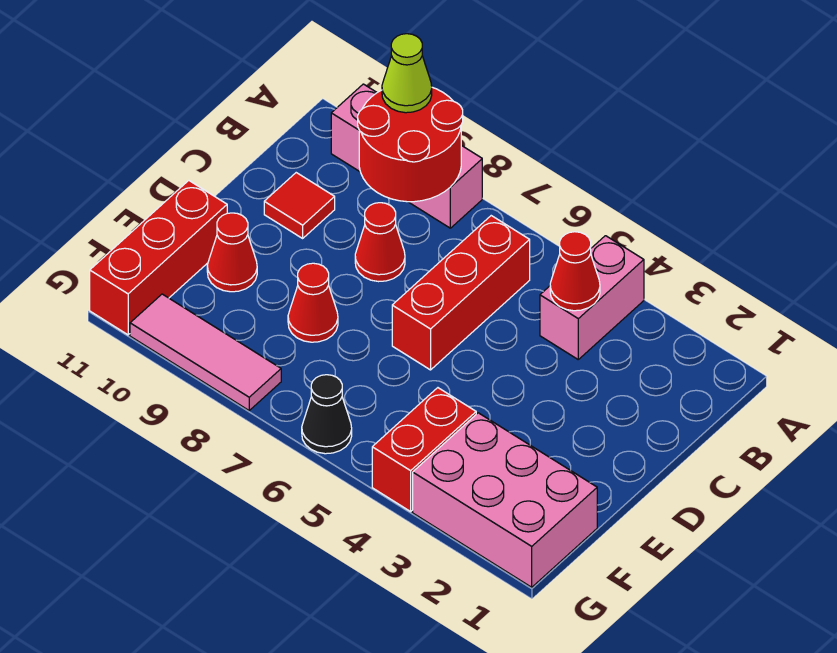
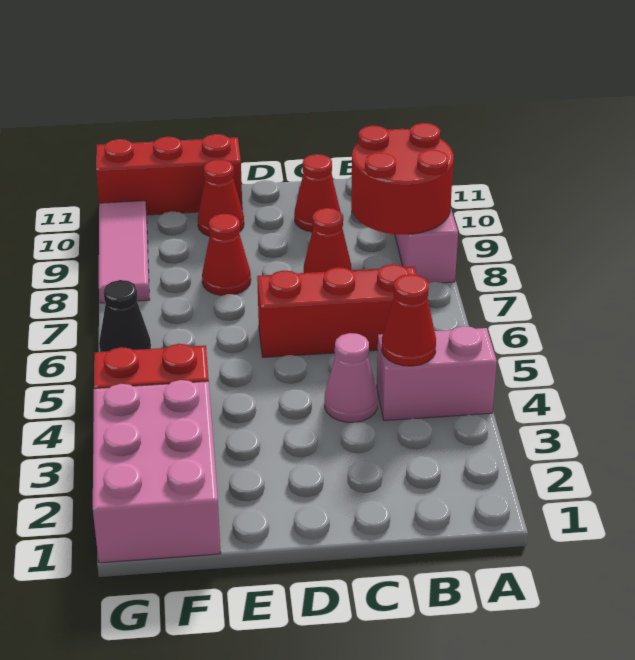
lime 1x1 cone [382,34,432,113] -> none
none -> pink 1x1 cone [325,333,378,422]
red 1x1 tile [264,173,335,238] -> red 1x1 cone [294,154,340,232]

